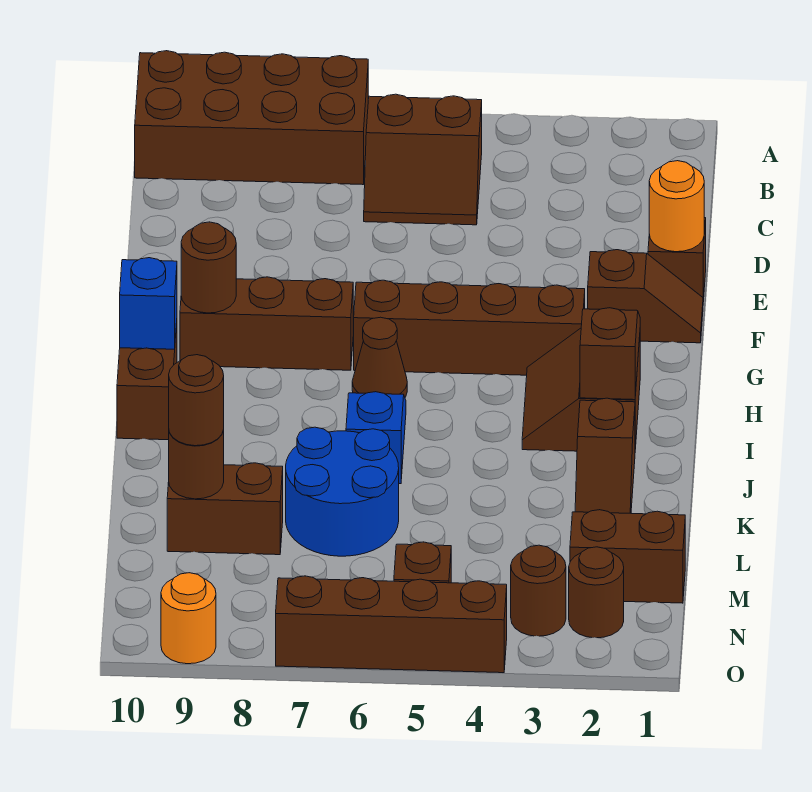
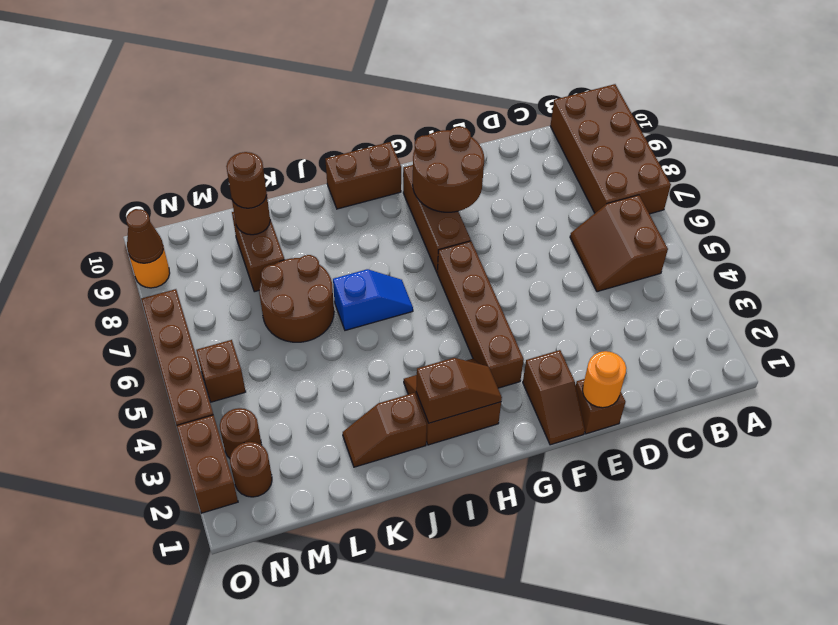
brown 1x1 round brick [181,222,236,313] -> brown 2x2 round brick [413,127,484,212]
brown 1x1 cone [352,317,407,397] -> brown 1x1 cone moved to [126,209,163,263]
blue 1x1 brick [120,258,177,349] -> none
blue 2x2 round brick [286,427,399,556] -> brown 2x2 round brick [259,255,334,342]
brown 1x2 brick [570,510,685,603] -> brown 1x2 brick moved to [177,415,238,513]

